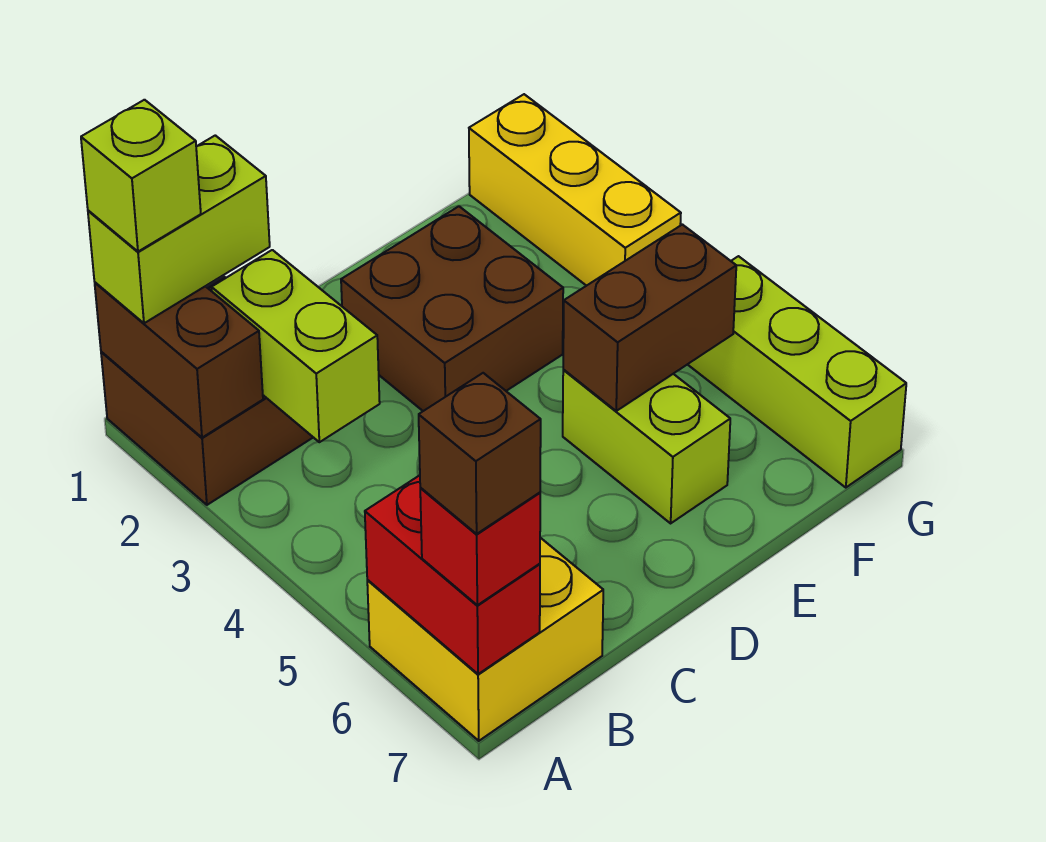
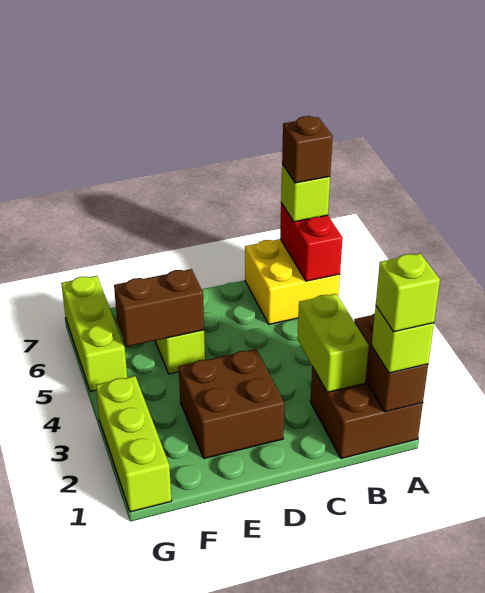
lime 1x2 brick [88,135,270,323] -> lime 1x1 brick [372,306,434,373]
red 1x1 brick [420,488,540,605] -> lime 1x1 brick [281,164,330,222]
yellow 1x3 brick [469,94,681,286] -> lime 1x3 brick [96,376,172,512]

